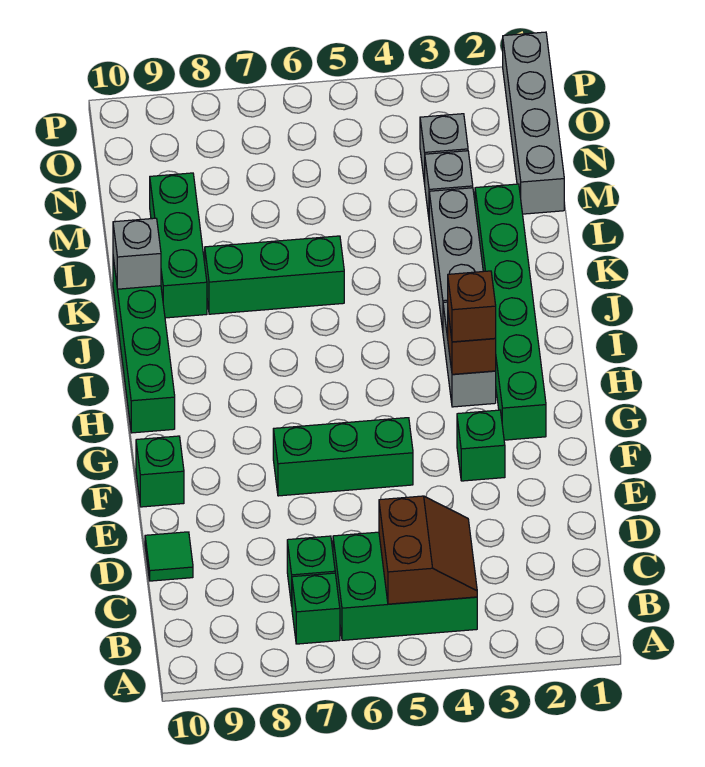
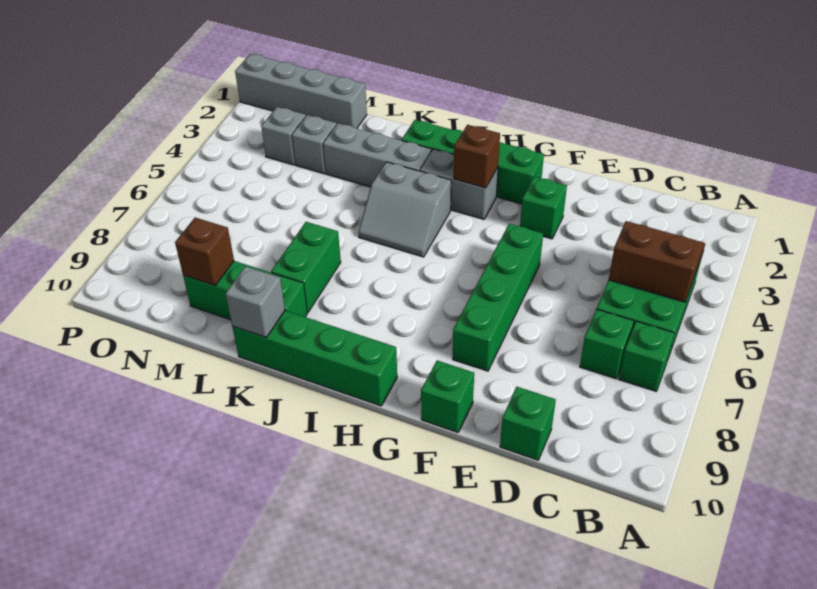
green 1x1 tile [145,532,193,581] -> green 1x1 brick [500,387,556,460]
green 1x3 brick [273,418,413,496] -> green 1x4 brick [453,224,543,371]
green 1x6 brick [475,184,546,440] -> green 1x4 brick [402,120,544,204]
brown 1x1 brick [448,271,496,342] -> brown 1x1 brick moved to [175,218,234,286]
none -> grey 2x2 slope [358,162,451,257]
green 1x3 brick [205,236,344,314] -> green 1x2 brick [271,222,341,312]

